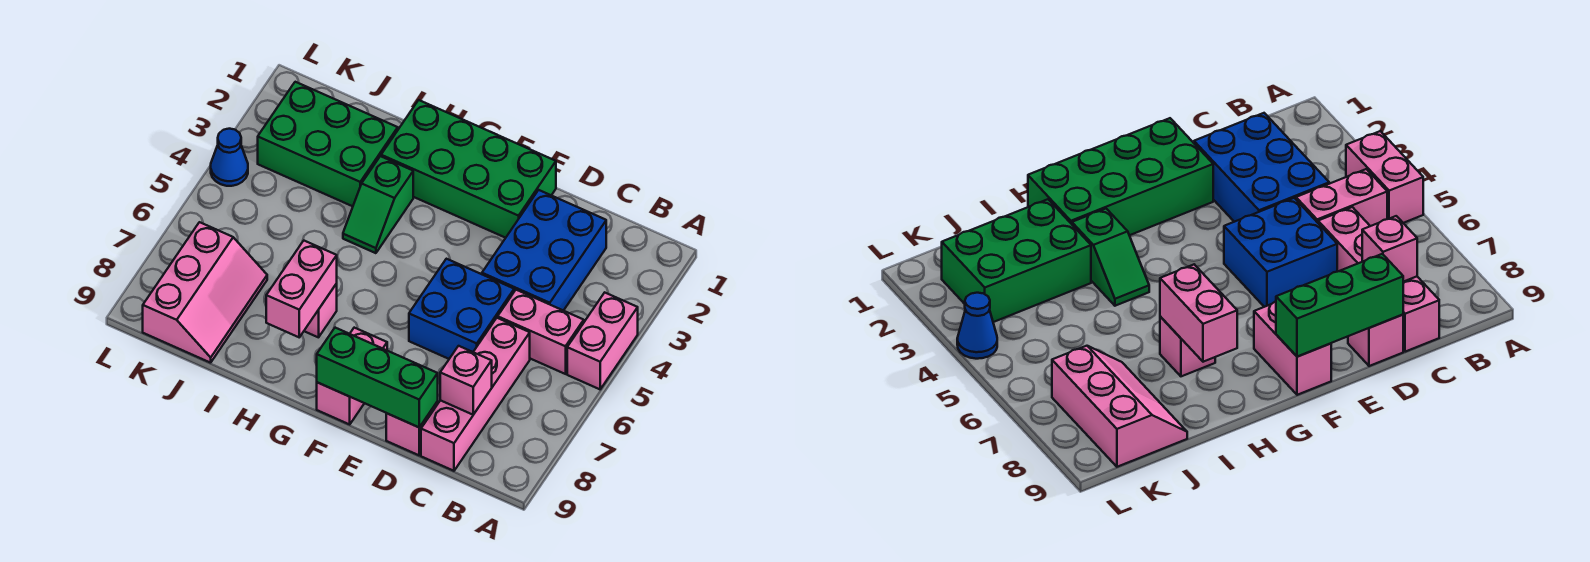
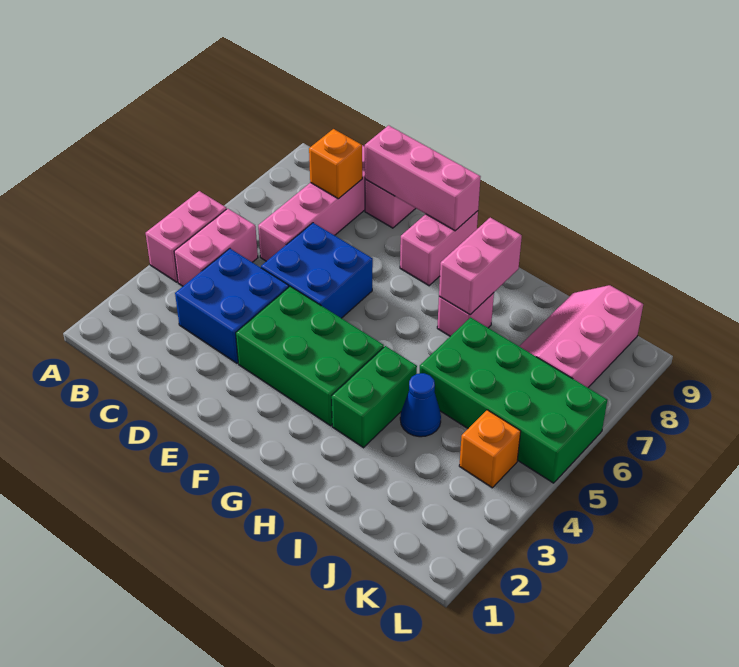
pink 1x2 brick [498,290,584,374] -> pink 1x2 brick turned to [174,209,258,286]
blue 2x3 brick [482,190,606,311] -> blue 2x2 brick [175,249,289,363]
pink 1x1 brick [440,346,492,415] -> orange 1x1 brick [309,129,362,199]
green 1x3 brick [317,328,438,427] -> pink 1x3 brick [365,125,480,231]
green 2x4 brick [381,100,556,238] -> green 2x4 brick moved to [419,317,607,483]
green 1x2 slope [343,156,413,253] -> green 1x2 brick [332,346,417,448]
green 2x3 brick [258,82,398,206] -> green 2x3 brick moved to [236,286,384,426]
none -> orange 1x1 brick [459,410,521,488]
blue 1x1 cone [211,129,248,186] -> blue 1x1 cone moved to [400,373,441,437]

